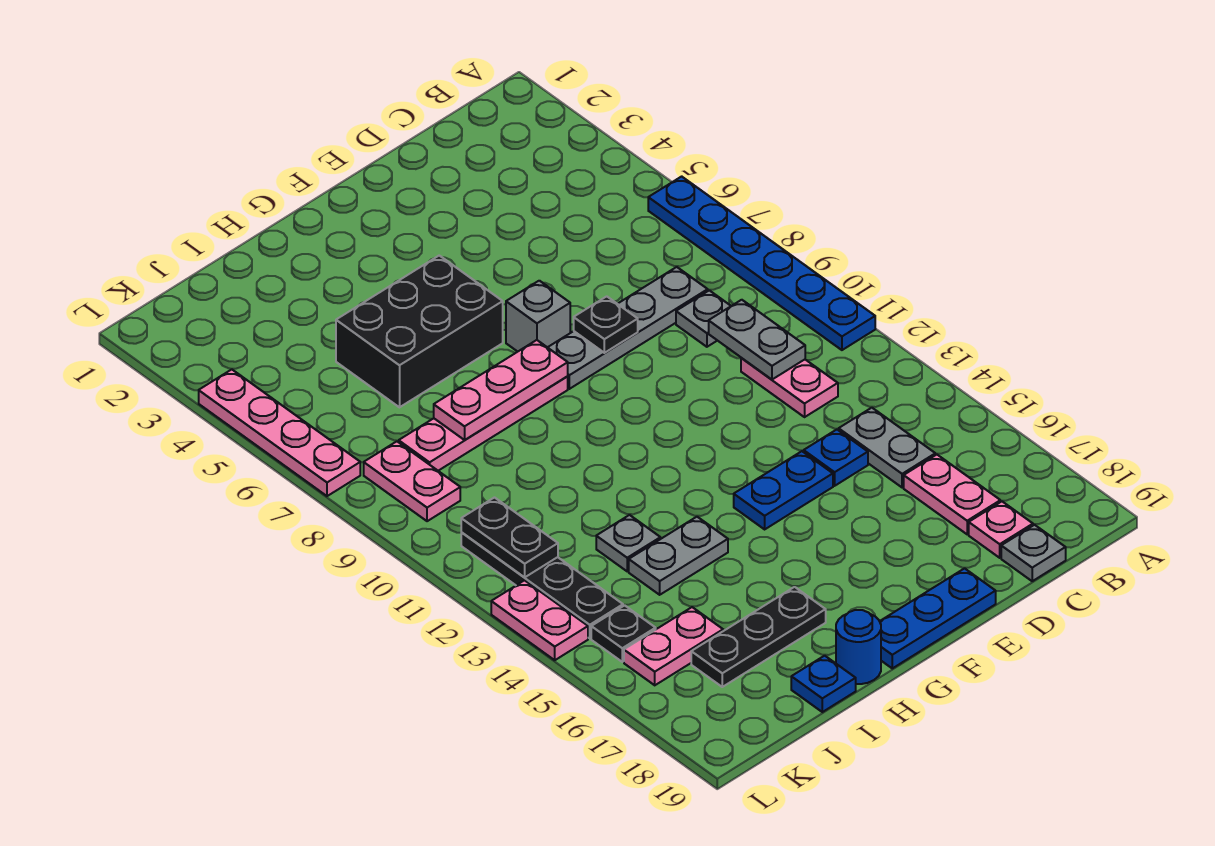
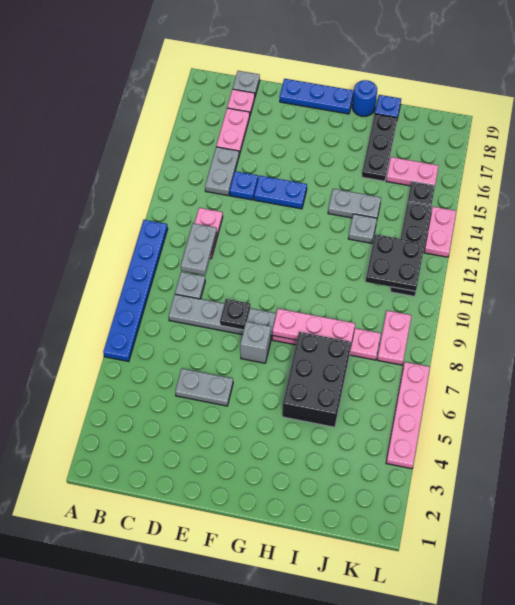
none -> grey 1x2 plate [175,369,233,406]
black 2x3 brick [336,256,503,407] -> black 2x3 brick turned to [282,332,351,427]
black 1x3 plate [691,587,826,687] -> black 1x3 plate turned to [362,114,397,181]
black 1x2 plate [461,498,558,577] -> black 2x2 plate [365,234,425,291]

